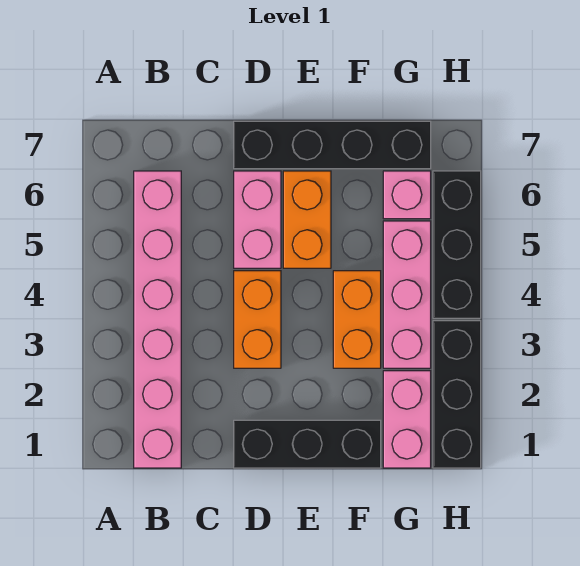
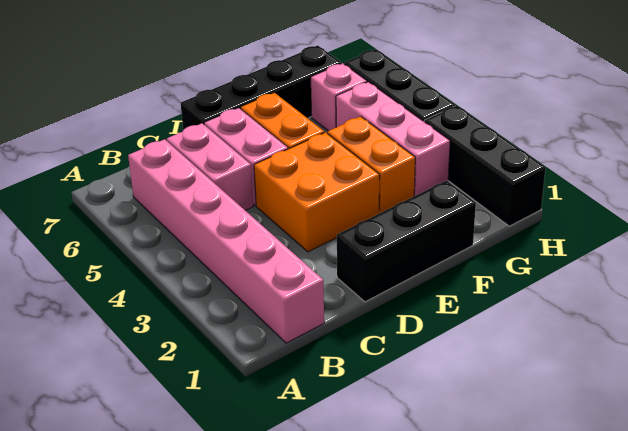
orange 1x2 brick [234,271,281,368] -> orange 2x2 brick [254,132,380,252]
pink 1x2 brick [383,371,431,468] -> pink 1x2 brick moved to [167,123,253,210]

